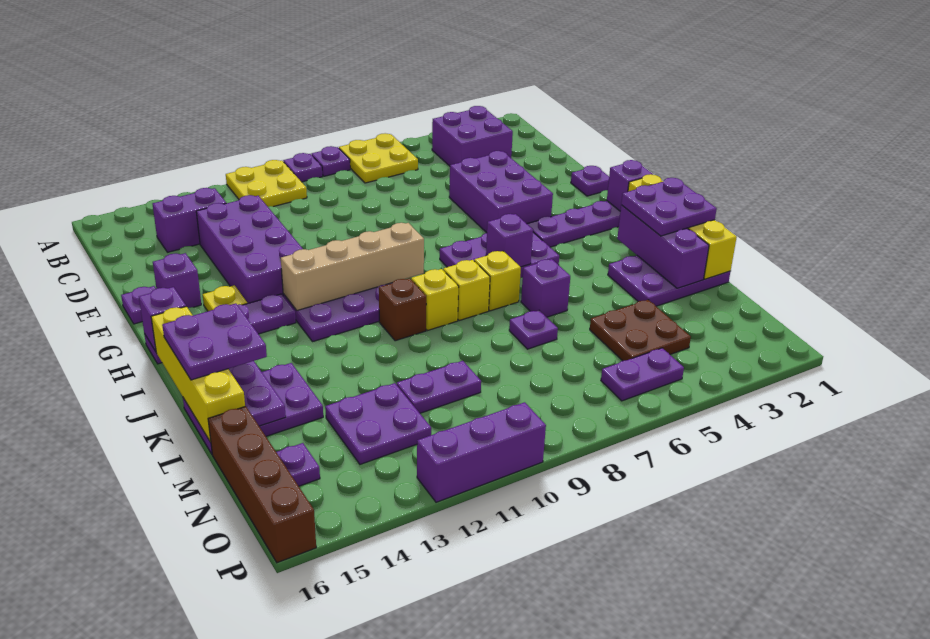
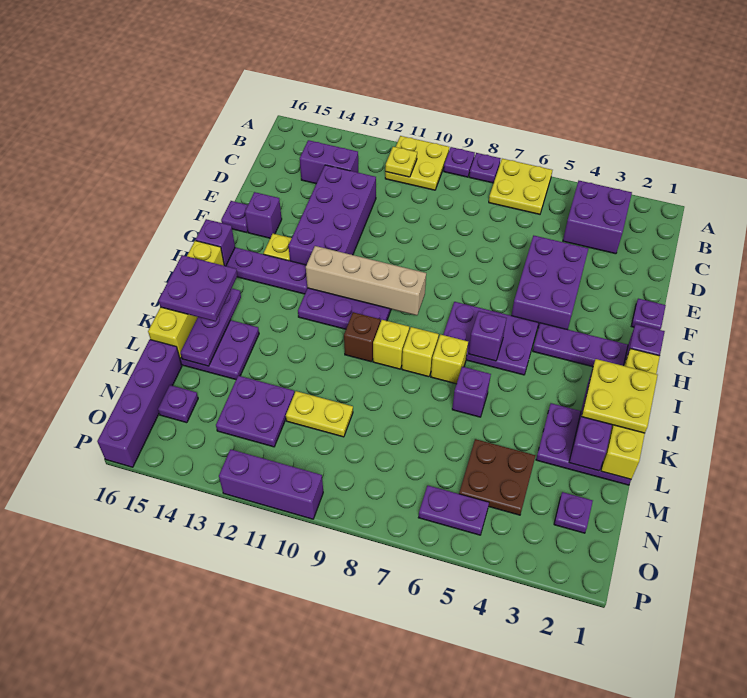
none -> yellow 1x1 plate [385,147,417,177]
purple 2x2 plate [621,178,717,236] -> yellow 2x2 plate [582,359,658,433]
purple 1x1 plate [509,310,558,349] -> purple 1x1 plate moved to [554,492,593,533]
purple 1x2 plate [397,361,481,413] -> yellow 1x2 plate [286,391,353,437]
brown 1x4 brick [208,406,316,563] -> purple 1x4 brick [97,340,182,467]

